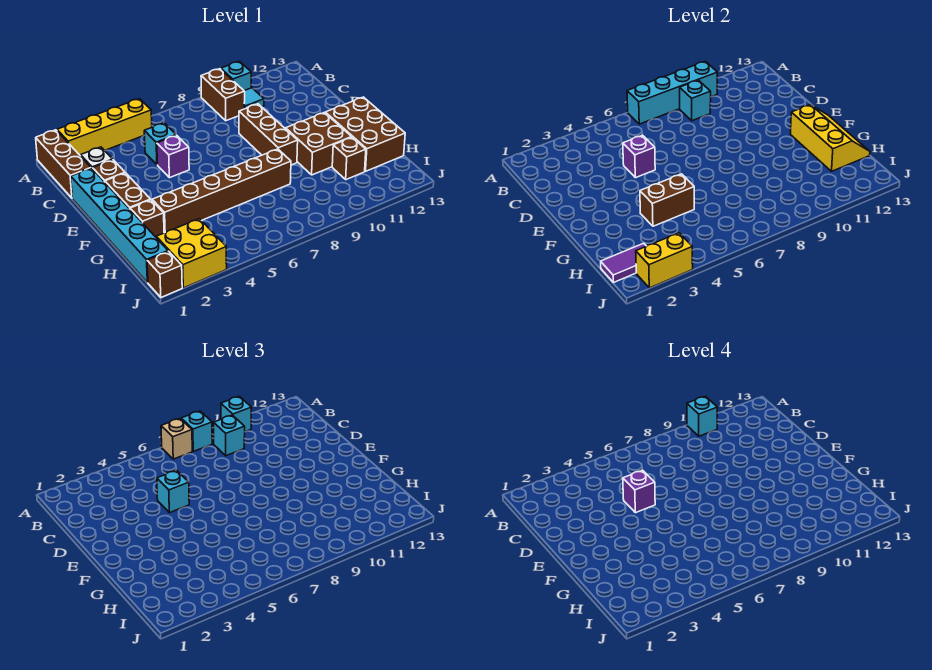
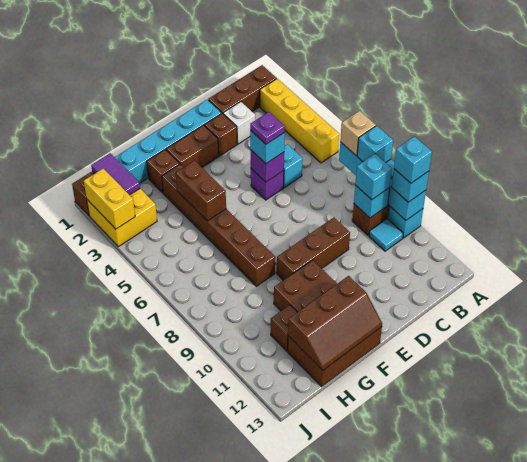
purple 1x1 brick [623,470,655,513] -> purple 1x1 plate [250,112,285,144]
yellow 2x3 slope [791,105,870,171] -> brown 2x3 slope [288,276,382,370]

